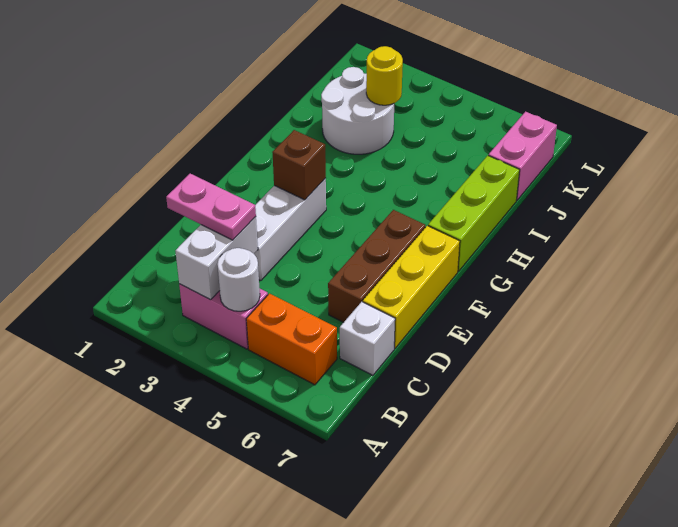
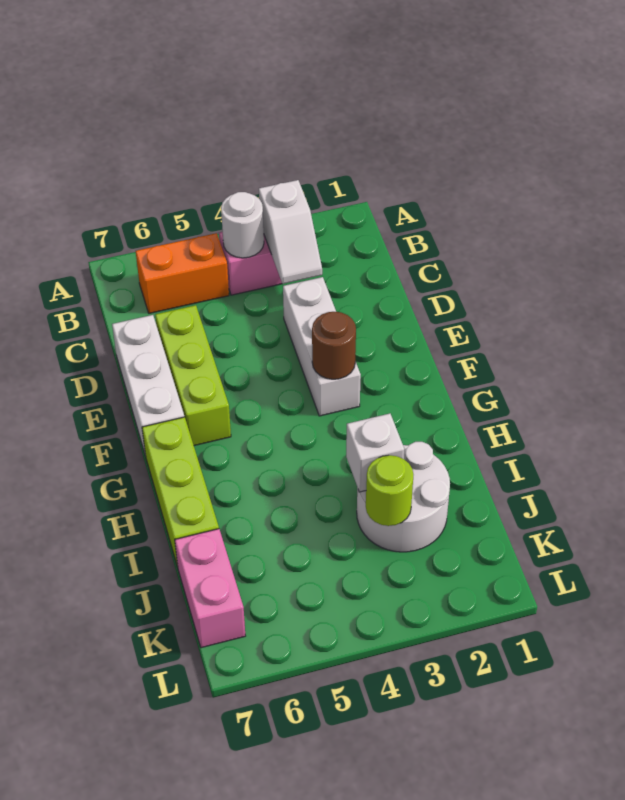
white 1x2 brick [176,217,258,300] -> white 1x2 slope [259,180,322,284]
pink 1x2 plate [166,174,256,240] -> none
white 1x1 brick [340,302,395,375] -> white 1x1 brick moved to [346,414,404,492]
brown 1x3 brick [328,210,425,322] -> lime 1x3 brick [155,305,231,446]
yellow 1x3 brick [363,226,460,348] -> white 1x3 brick [112,315,184,456]
brown 1x1 brick [272,130,326,200] -> brown 1x1 round brick [312,312,356,379]
yellow 1x1 round brick [366,46,403,105] -> lime 1x1 round brick [366,455,413,526]

